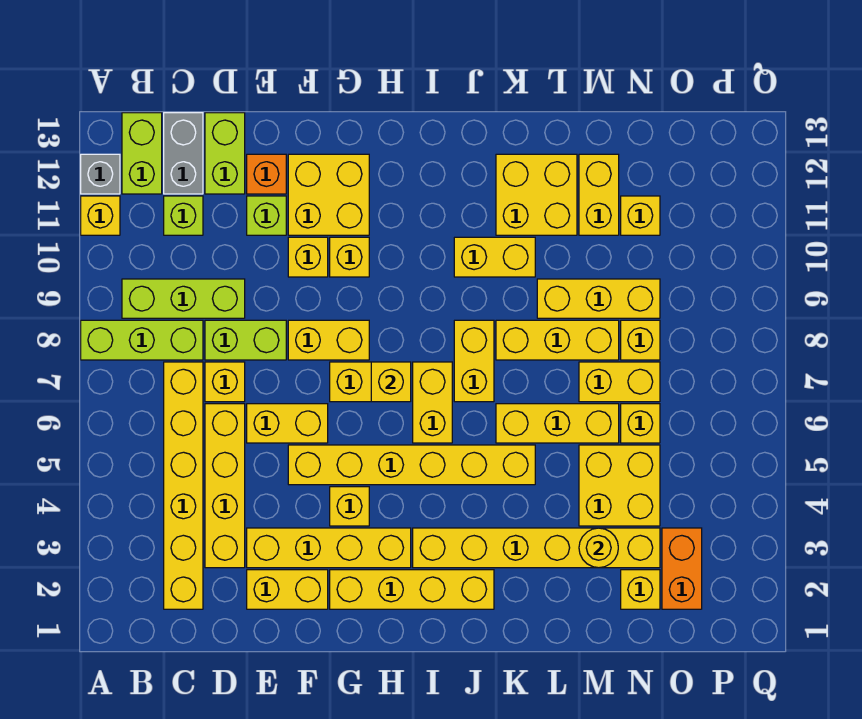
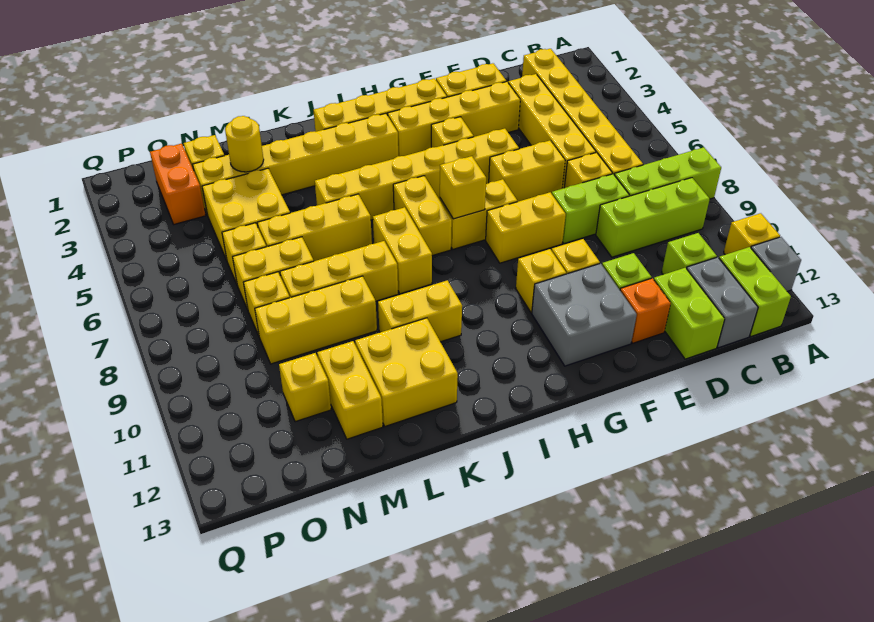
yellow 2x2 brick [288,154,369,235] -> grey 2x2 brick [532,263,637,366]

